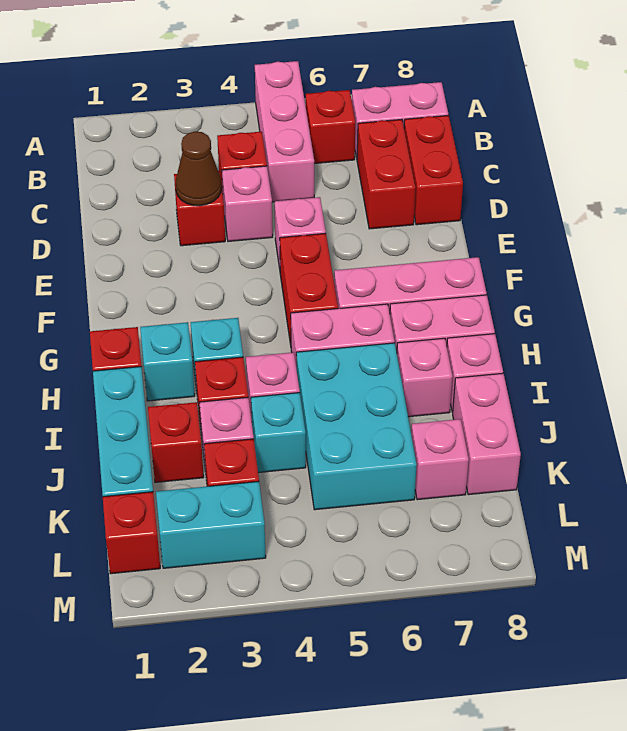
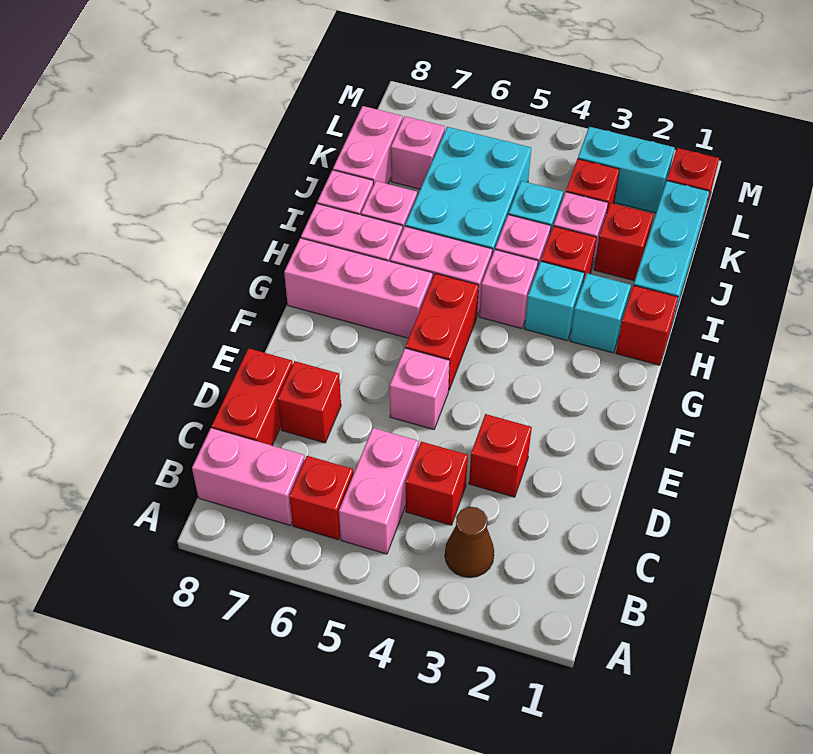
pink 1x3 brick [255,61,314,202] -> pink 1x2 brick [339,428,419,554]
red 1x2 brick [357,119,416,229] -> red 1x1 brick [278,361,341,443]
brown 1x1 cone [175,131,222,206] -> brown 1x1 cone moved to [445,507,494,578]
pink 1x1 brick [222,166,273,241] -> pink 1x1 brick moved to [479,250,538,328]

